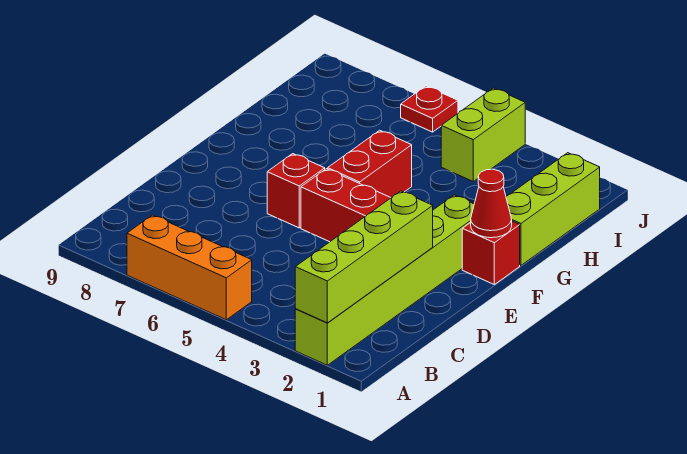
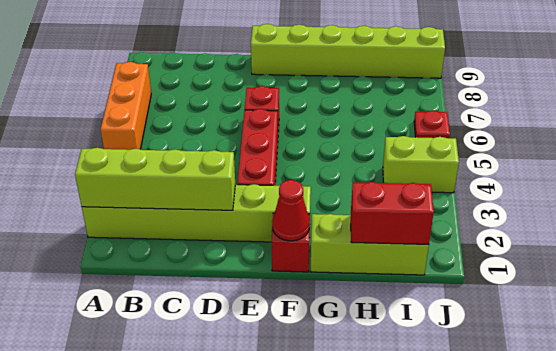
none -> lime 1x6 brick [251,24,445,78]
red 1x2 brick [328,130,412,198] -> red 1x2 brick moved to [351,182,434,244]

